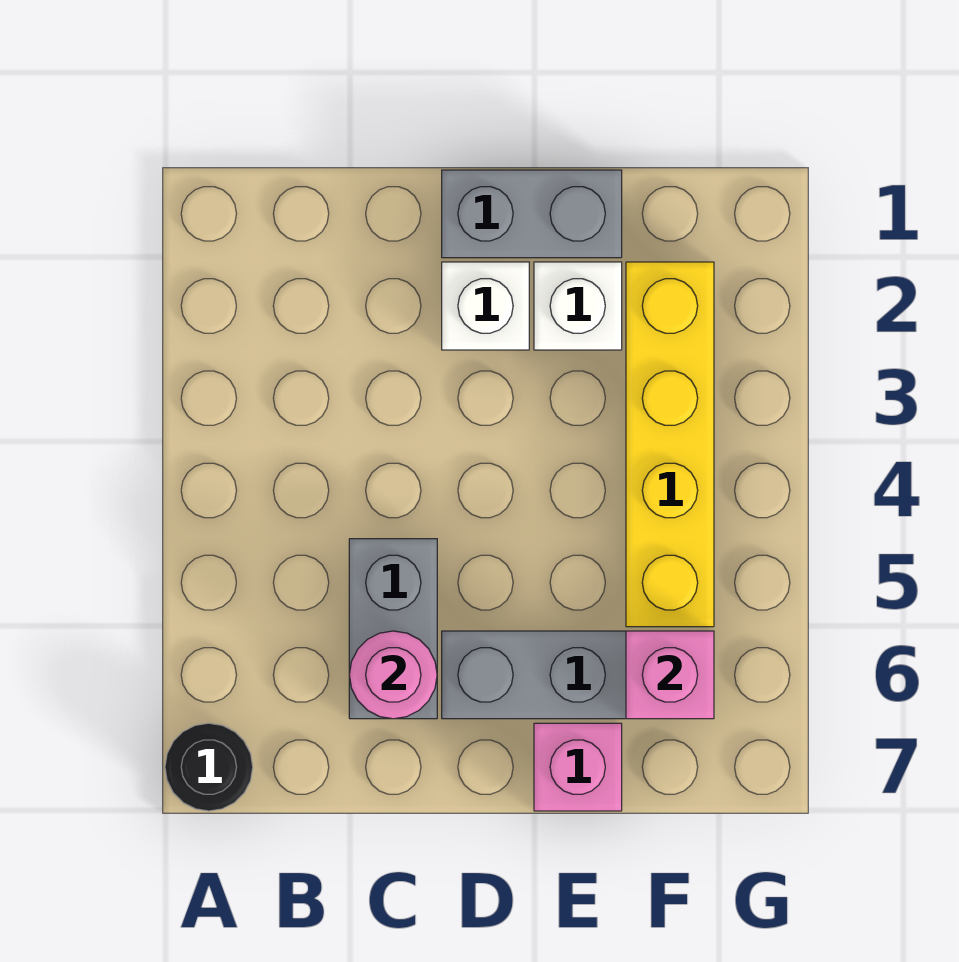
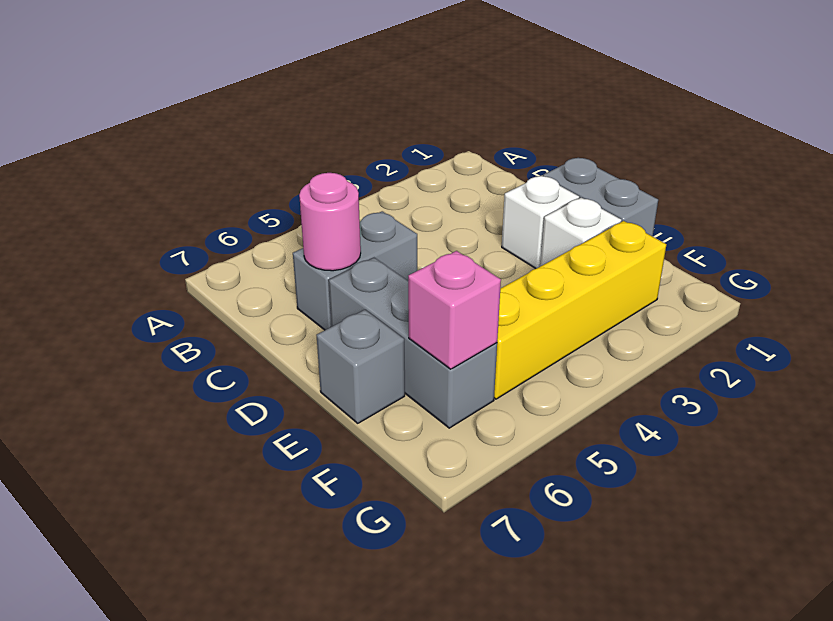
black 1x1 round brick [165,723,253,811] -> none
pink 1x1 brick [534,723,622,811] -> grey 1x1 brick [317,310,405,423]

